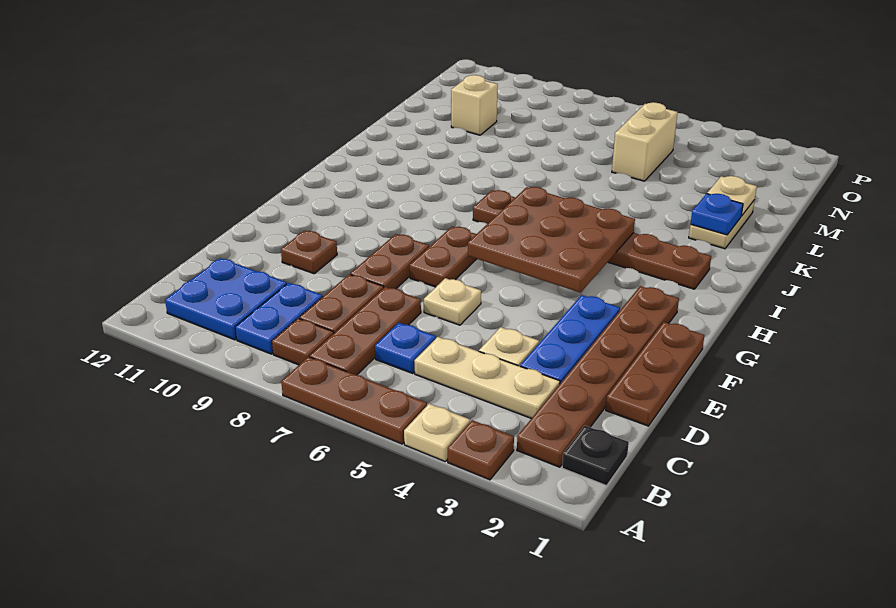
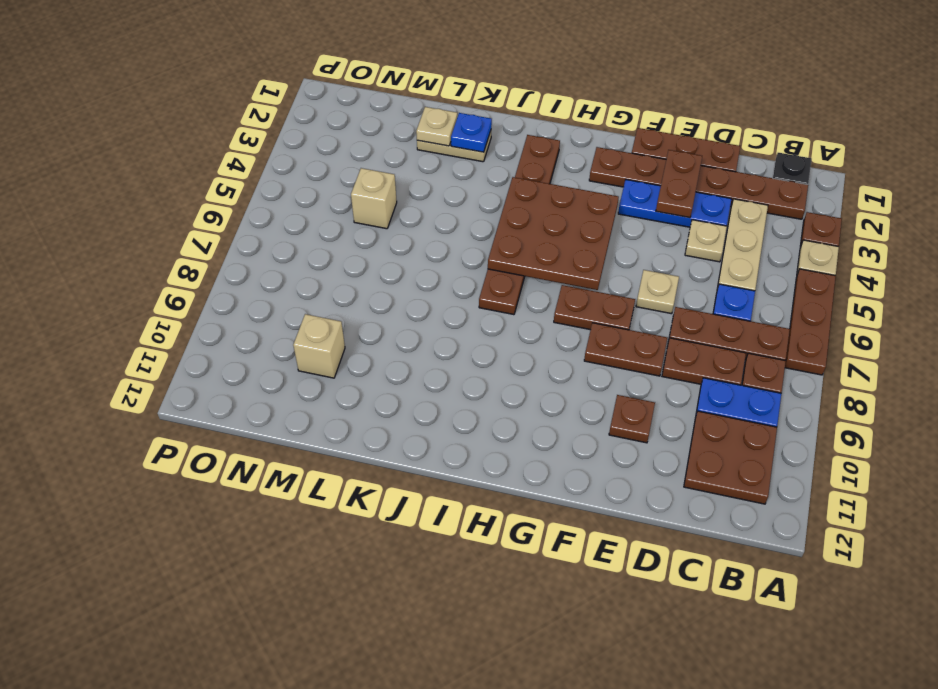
blue 2x2 plate [165,258,287,340] -> brown 2x2 plate [684,411,777,504]
none -> brown 1x2 plate [656,150,702,218]
tan 1x2 brick [612,102,678,181] -> tan 1x1 brick [351,168,397,229]

